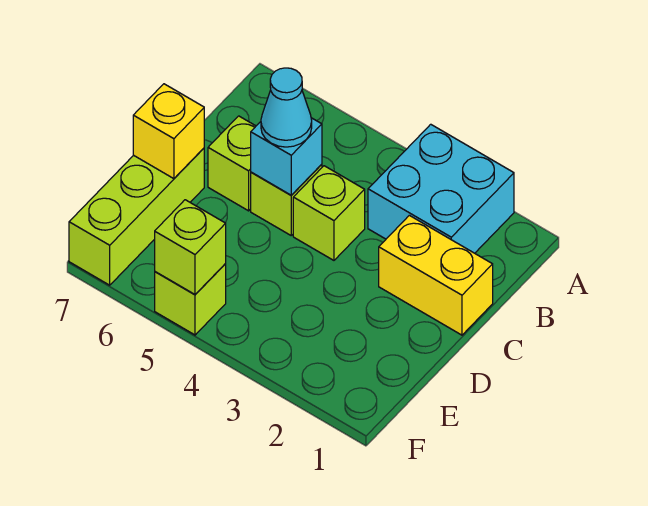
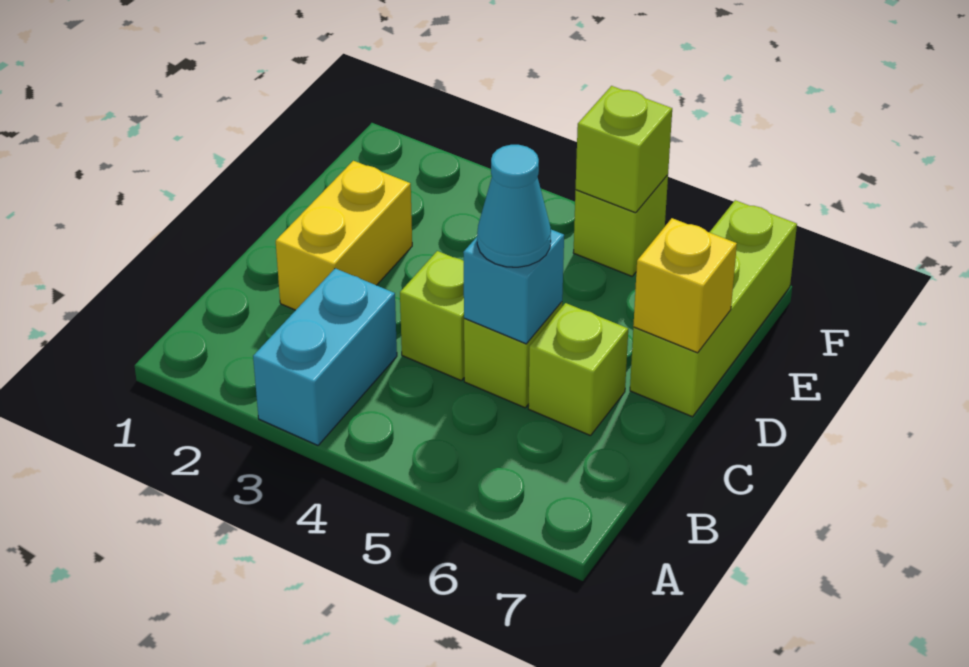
cyan 2x2 brick [368,124,514,253] -> cyan 1x2 brick [253,268,397,445]
yellow 1x2 brick [379,215,493,335] -> yellow 1x2 brick turned to [276,161,412,310]

